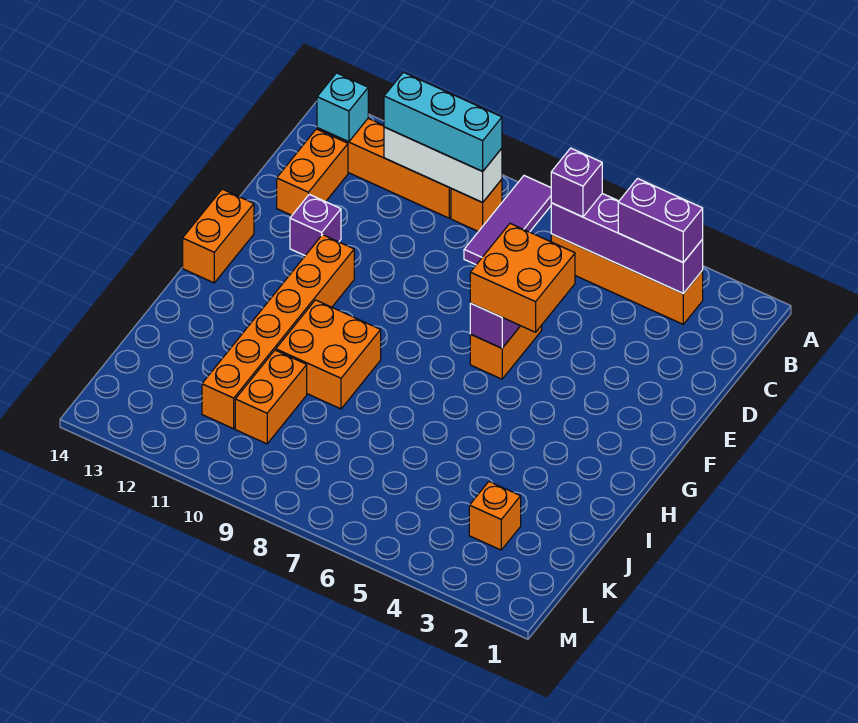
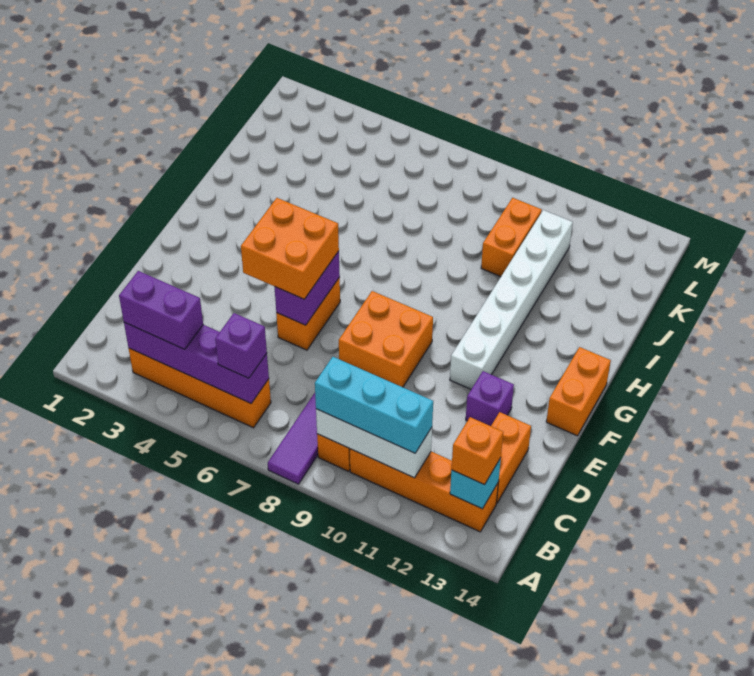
orange 1x6 brick [202,235,354,429] -> white 1x6 brick [450,210,573,389]
orange 2x2 brick [276,300,381,409] -> orange 2x2 brick moved to [339,291,433,387]
orange 1x1 brick [469,482,521,550] -> orange 1x1 brick moved to [451,417,503,485]

